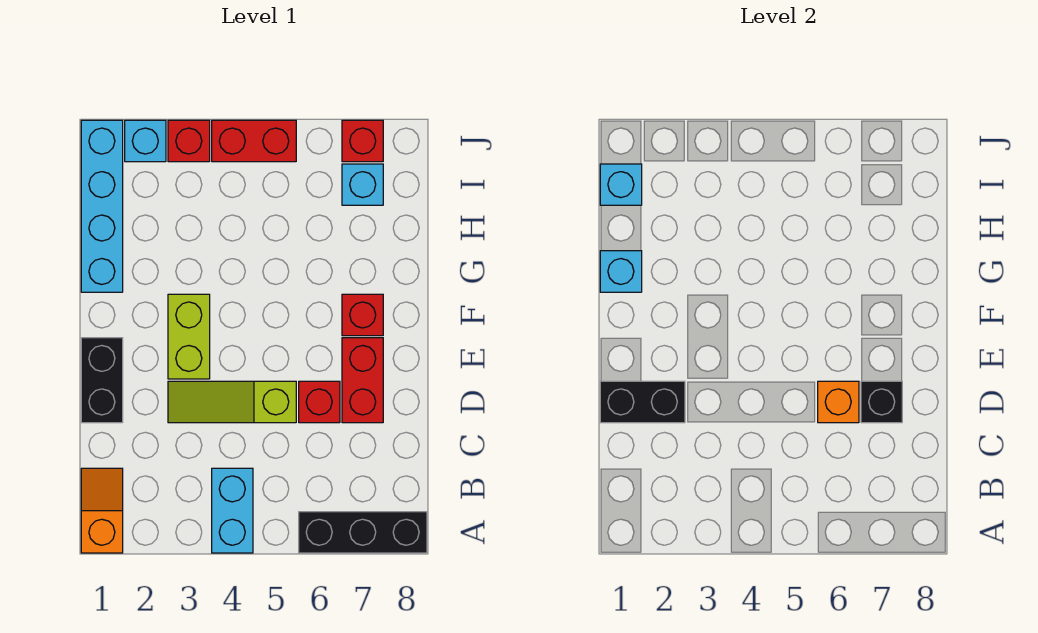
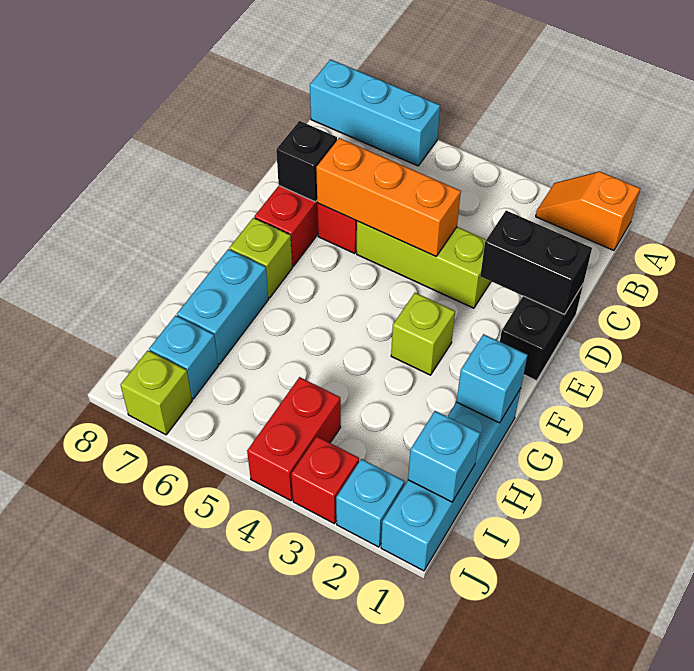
orange 1x2 slope [81,468,123,553] -> orange 1x2 slope turned to [536,172,640,251]
cyan 1x2 brick [212,468,253,553] -> cyan 1x2 brick moved to [177,249,269,364]
black 1x3 brick [299,512,427,553] -> cyan 1x3 brick [310,60,440,166]
lime 1x3 slope [168,381,296,423] -> lime 1x3 brick [357,221,491,308]
orange 1x1 brick [818,381,859,423] -> orange 1x3 brick [316,138,461,256]
lime 1x2 brick [168,294,210,379] -> lime 1x1 brick [391,293,455,375]
red 1x1 brick [342,294,383,336] -> lime 1x1 brick [230,218,292,298]
red 1x2 brick [212,120,296,162] -> red 1x2 brick turned to [247,377,341,501]
red 1x1 brick [342,120,383,162] -> lime 1x1 brick [121,351,192,435]

